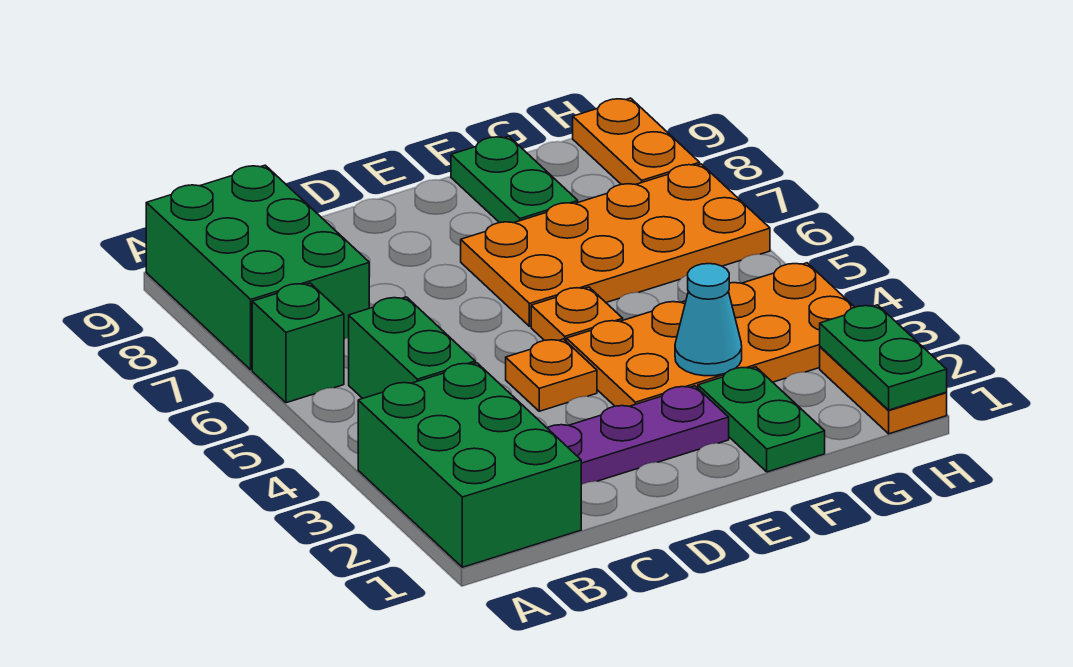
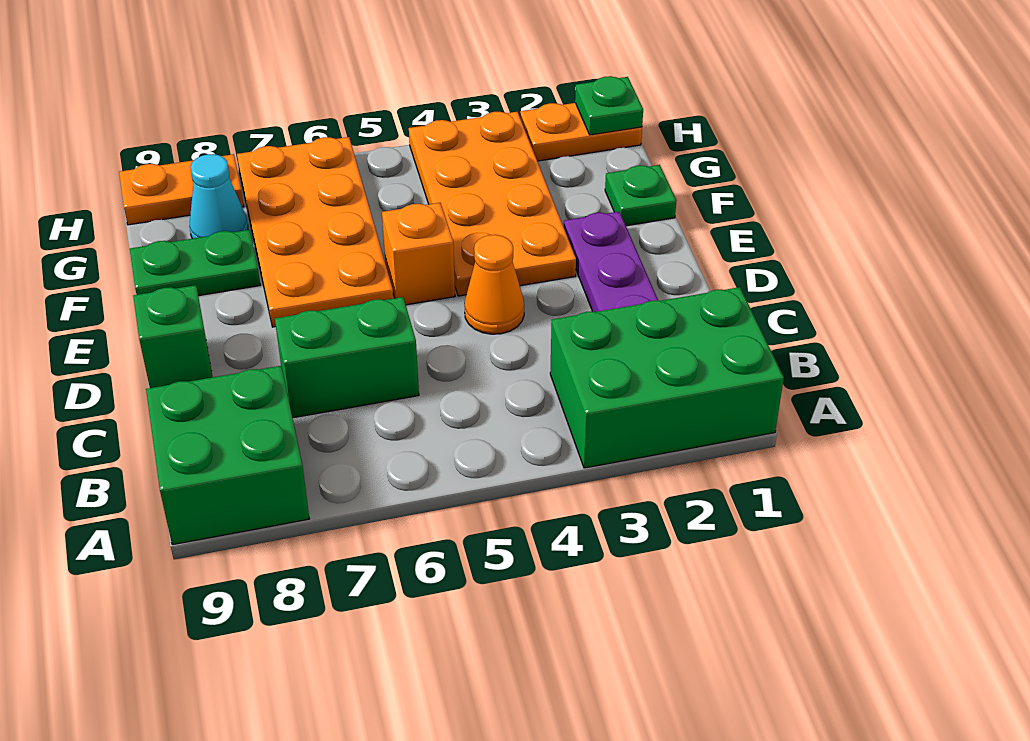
green 1x1 brick [252,283,344,403] -> green 1x1 brick moved to [133,285,212,388]
green 2x3 brick [146,165,369,370] -> green 2x2 brick [146,366,309,545]
green 1x2 brick [349,297,475,398] -> green 1x2 brick moved to [275,297,419,418]
orange 1x1 plate [506,339,597,411] -> orange 1x1 cone [464,235,524,334]
orange 1x1 plate [531,287,623,341] -> orange 1x1 brick [382,203,455,305]
green 1x2 plate [698,367,825,472] -> green 1x1 plate [605,165,676,226]
cyan 1x1 cone [675,264,742,376] -> cyan 1x1 cone moved to [189,154,248,239]
green 1x2 plate [820,305,947,410] -> green 1x1 plate [575,76,643,135]

